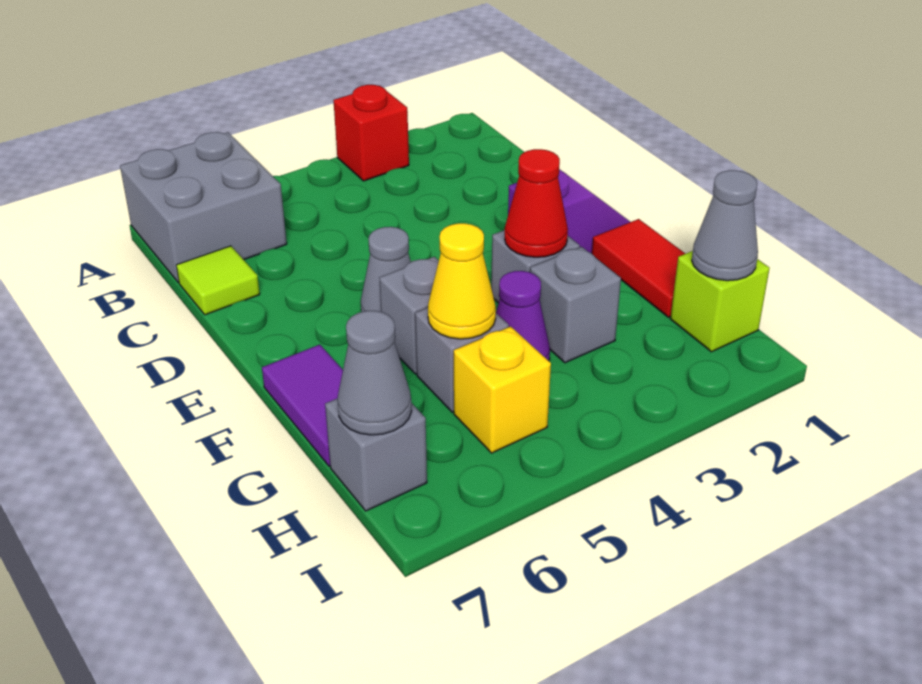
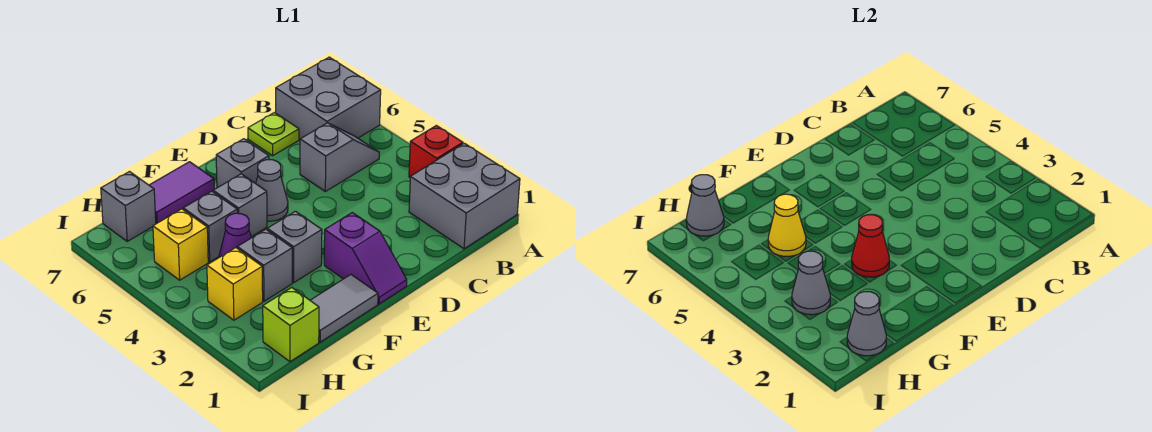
none -> grey 2x2 brick [409,143,520,249]
none -> grey 1x2 slope [300,123,379,191]
lime 1x1 tile [176,246,260,315] -> lime 1x1 plate [248,113,299,156]
none -> grey 1x1 brick [216,139,269,188]
red 1x2 tile [592,219,685,317] -> grey 1x2 tile [310,275,378,342]
none -> yellow 1x1 brick [207,248,263,320]
none -> grey 1x1 cone [792,251,830,315]

